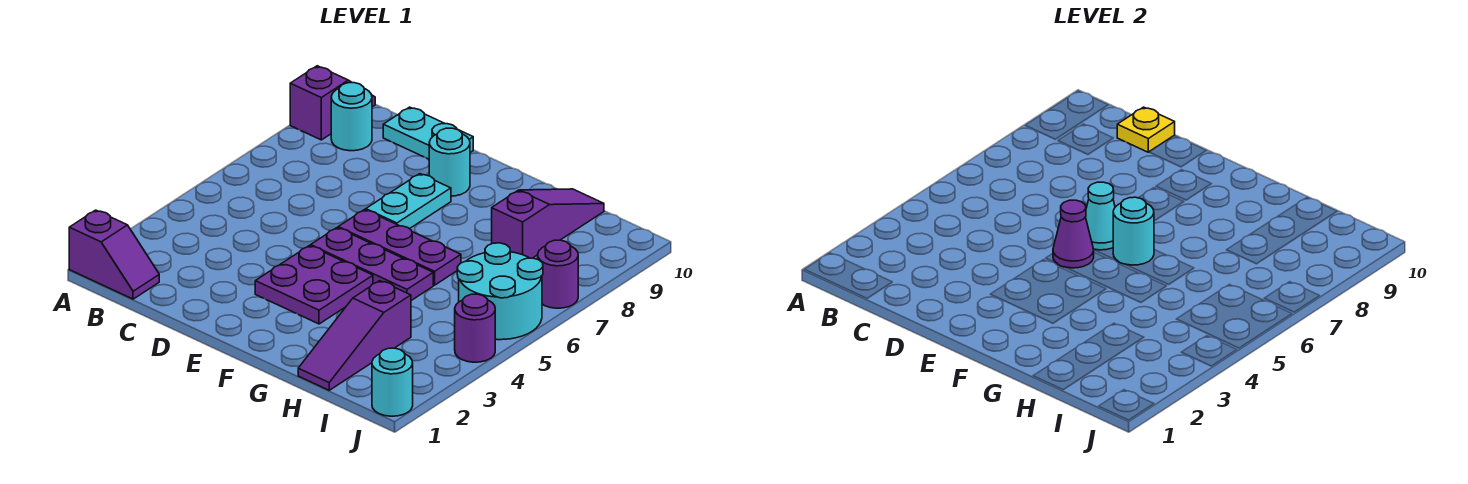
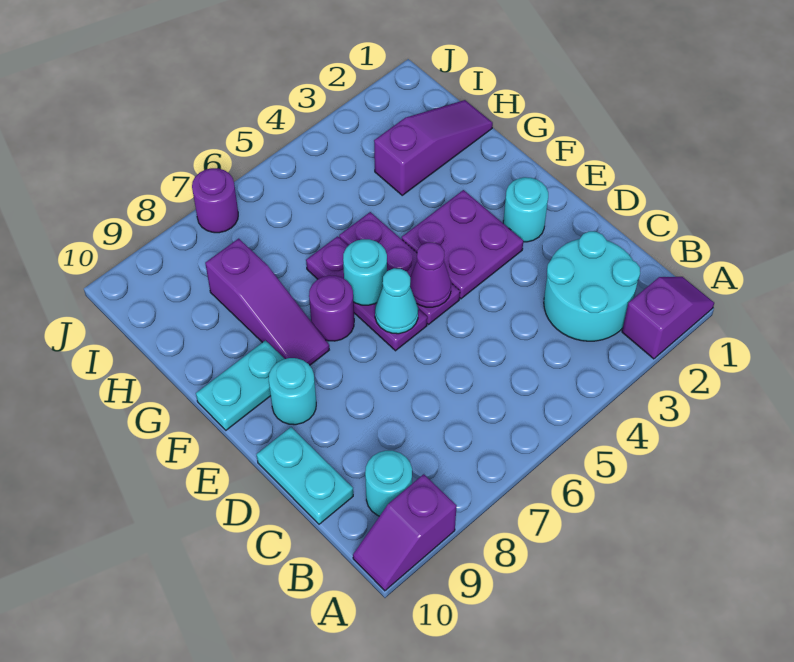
purple 1x2 slope [69,210,159,299] -> purple 1x2 slope turned to [622,277,714,359]
yellow 1x1 plate [1117,107,1175,152] -> none
cyan 1x2 plate [366,174,451,229] -> cyan 1x2 plate moved to [196,340,284,430]
purple 1x3 slope [492,189,604,258] -> purple 1x3 slope turned to [205,239,329,365]
cyan 2x2 round brick [457,243,543,340] -> cyan 2x2 round brick moved to [544,231,640,341]
cyan 1x1 round brick [372,348,413,416] -> cyan 1x1 round brick moved to [503,177,548,242]
purple 1x1 round brick [455,294,495,362] -> purple 1x1 round brick moved to [309,275,354,341]

